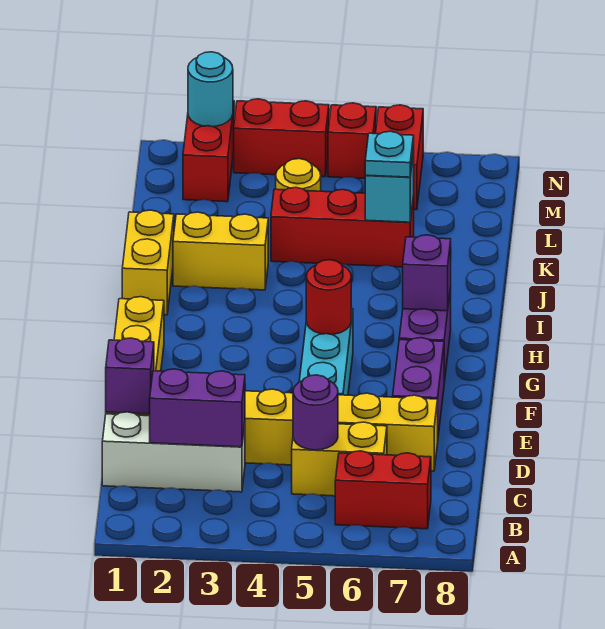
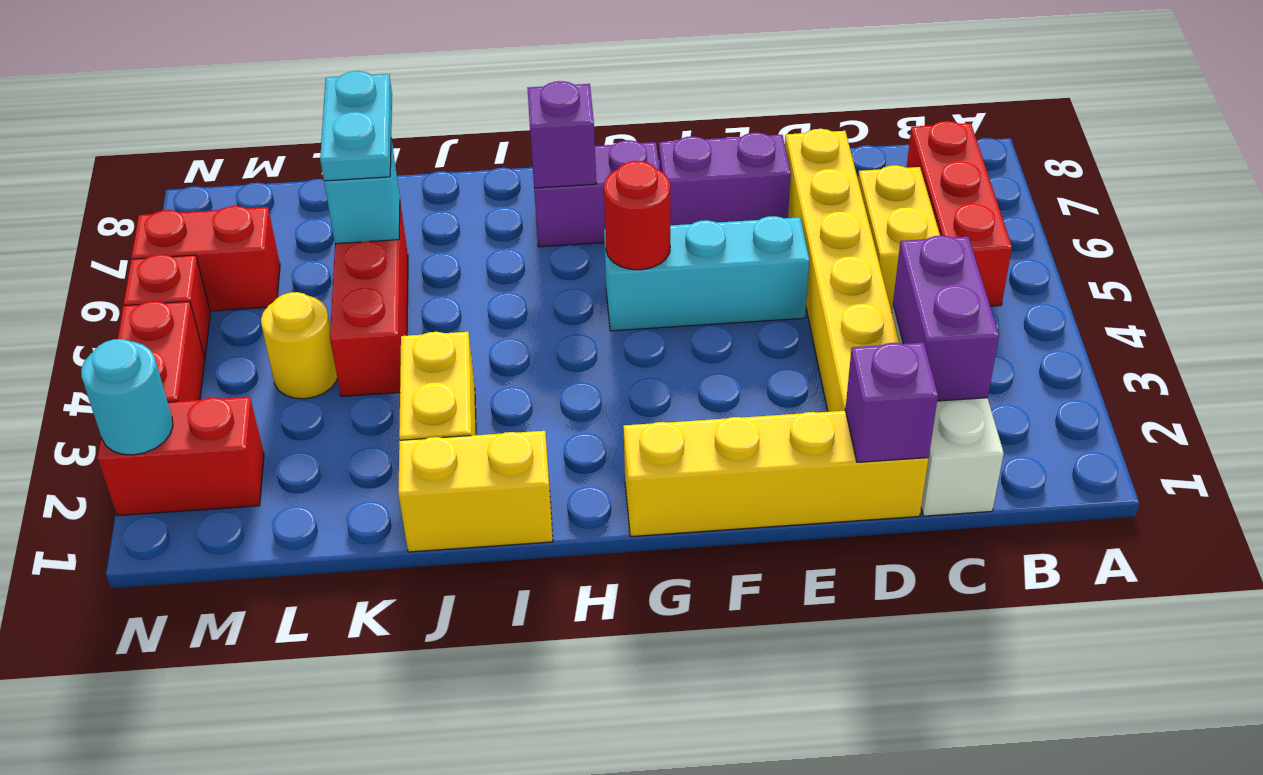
red 1x2 brick [335,451,431,529] -> red 1x3 brick [907,121,1012,306]
purple 1x1 round brick [293,375,338,450] -> none
cyan 1x1 plate [365,131,414,177] -> cyan 1x2 plate [320,71,392,181]

